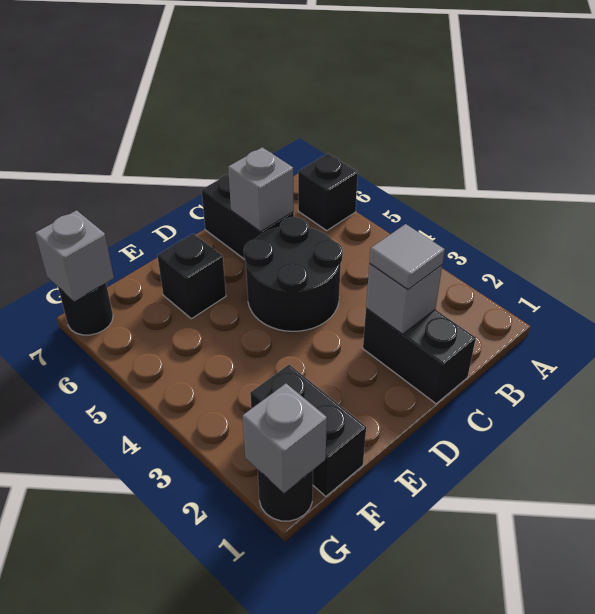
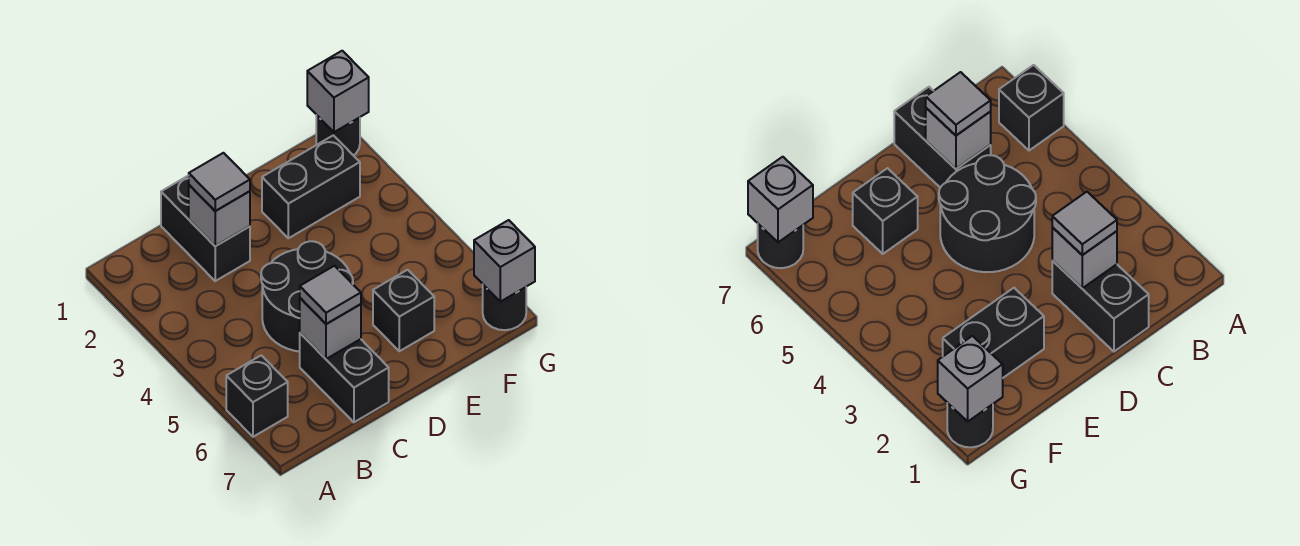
none -> grey 1x1 tile [300,266,361,324]
black 1x2 brick [250,365,366,496] -> black 1x2 brick turned to [262,135,360,238]

